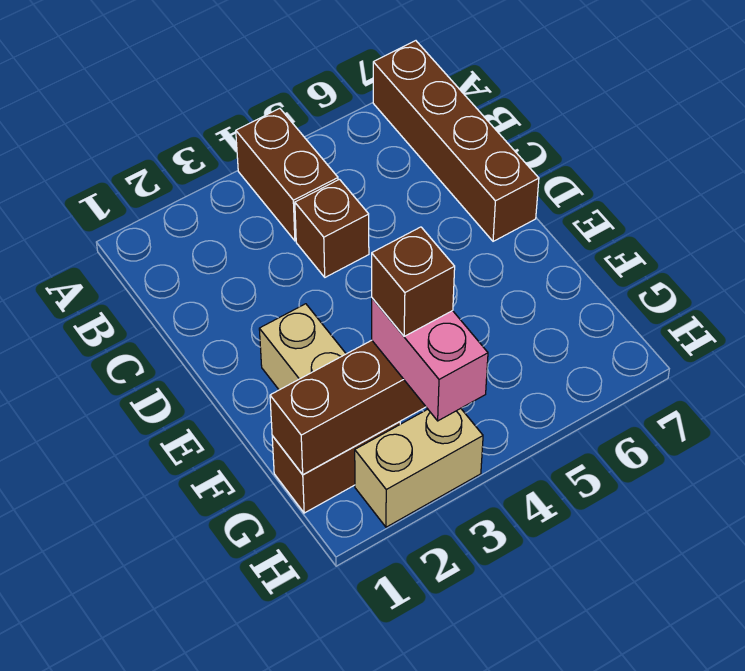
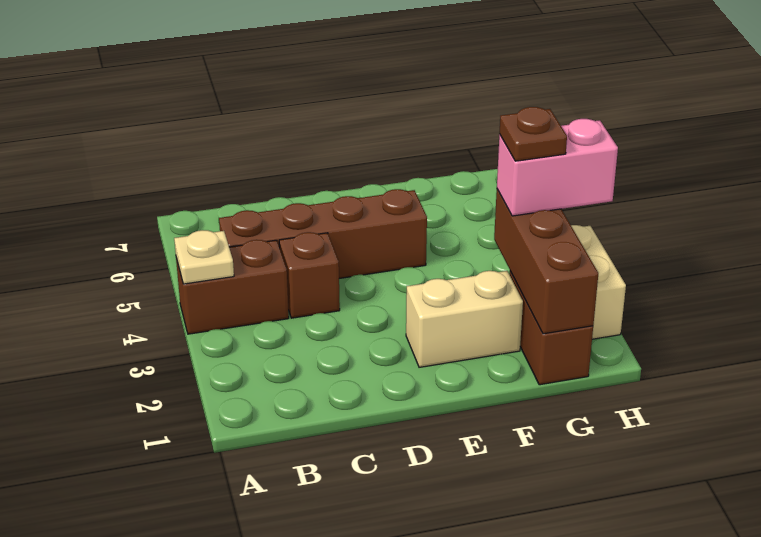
none -> tan 1x1 plate [174,230,234,284]
brown 1x4 brick [373,41,539,241] -> brown 1x4 brick moved to [219,189,427,278]
brown 1x1 brick [372,227,455,336] -> brown 1x1 plate [499,107,567,161]

